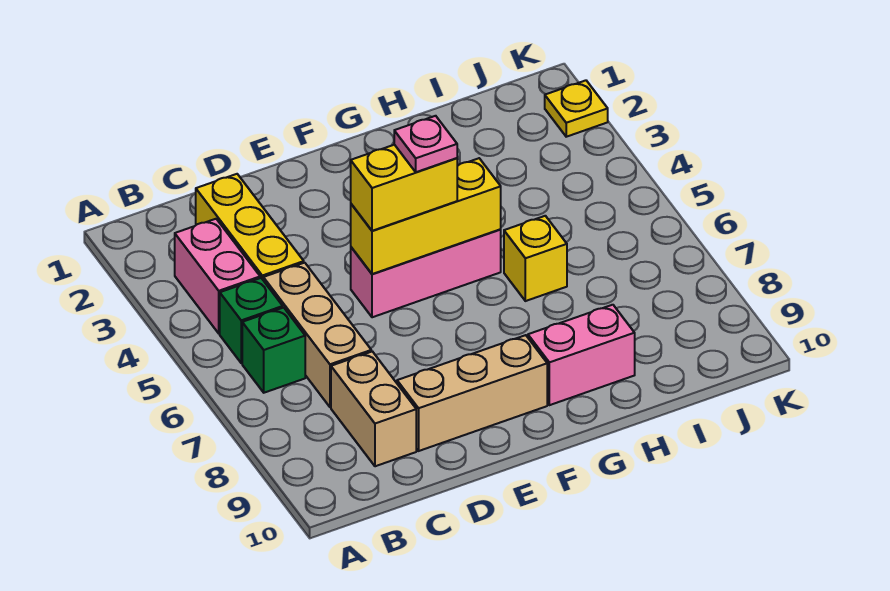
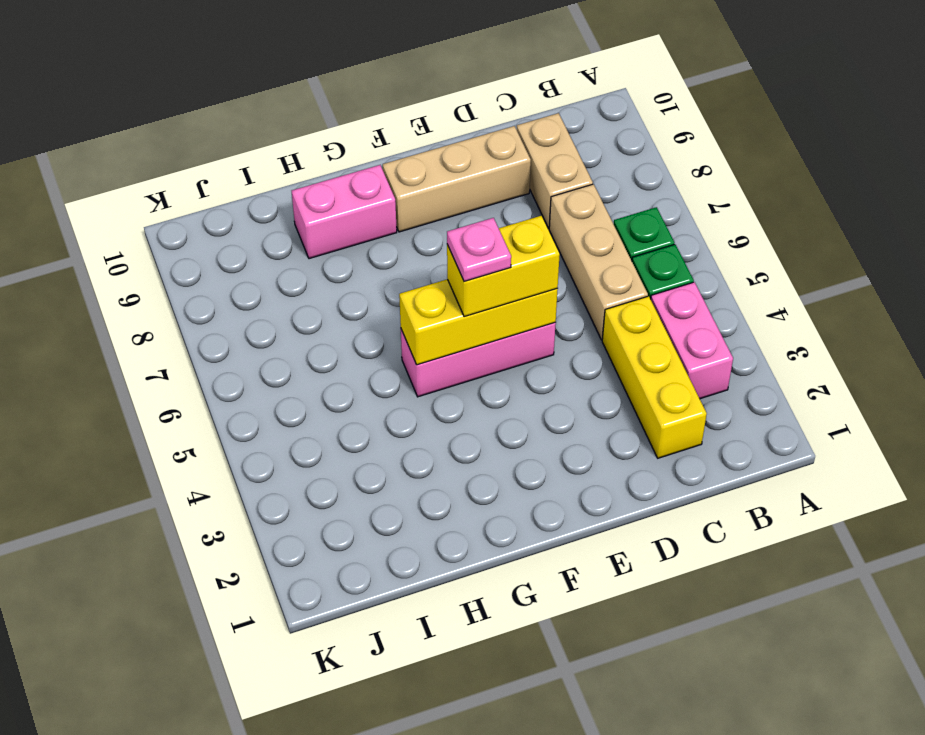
yellow 1x1 brick [504,216,567,301] -> none
yellow 1x1 plate [545,80,608,137] -> none

